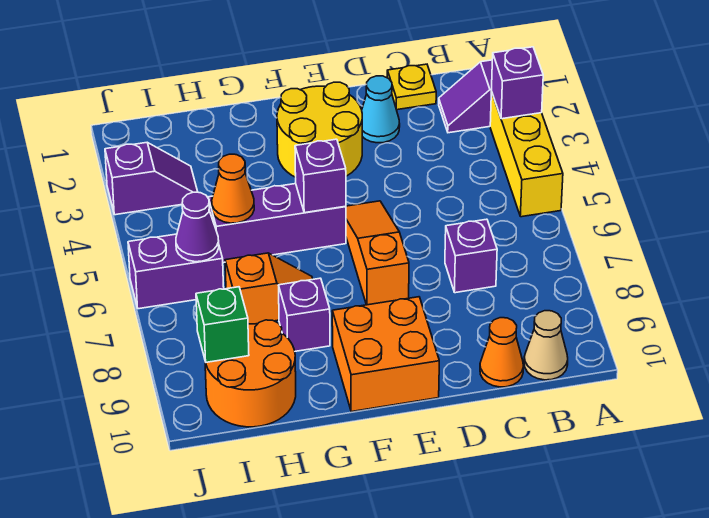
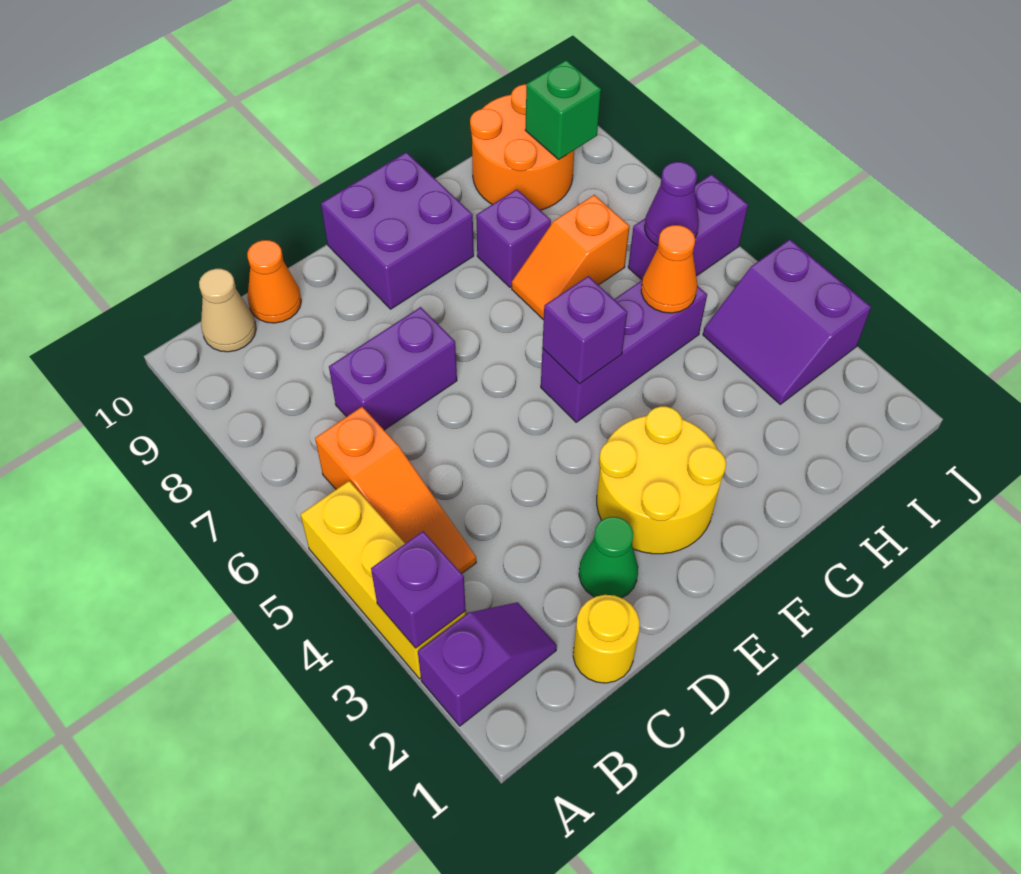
yellow 1x1 plate [387,64,436,110] -> yellow 1x1 round brick [573,595,640,683]
purple 1x1 brick [445,219,497,293] -> purple 1x2 brick [329,307,457,430]
cyan 1x1 cone [362,76,400,143] -> green 1x1 cone [579,517,638,598]
orange 1x3 slope [346,201,409,305] -> orange 1x3 slope moved to [315,407,476,573]
orange 2x2 brick [332,297,439,412] -> purple 2x2 brick [321,152,474,309]
purple 1x2 slope [105,143,198,215] -> purple 2x2 slope [703,239,871,404]

